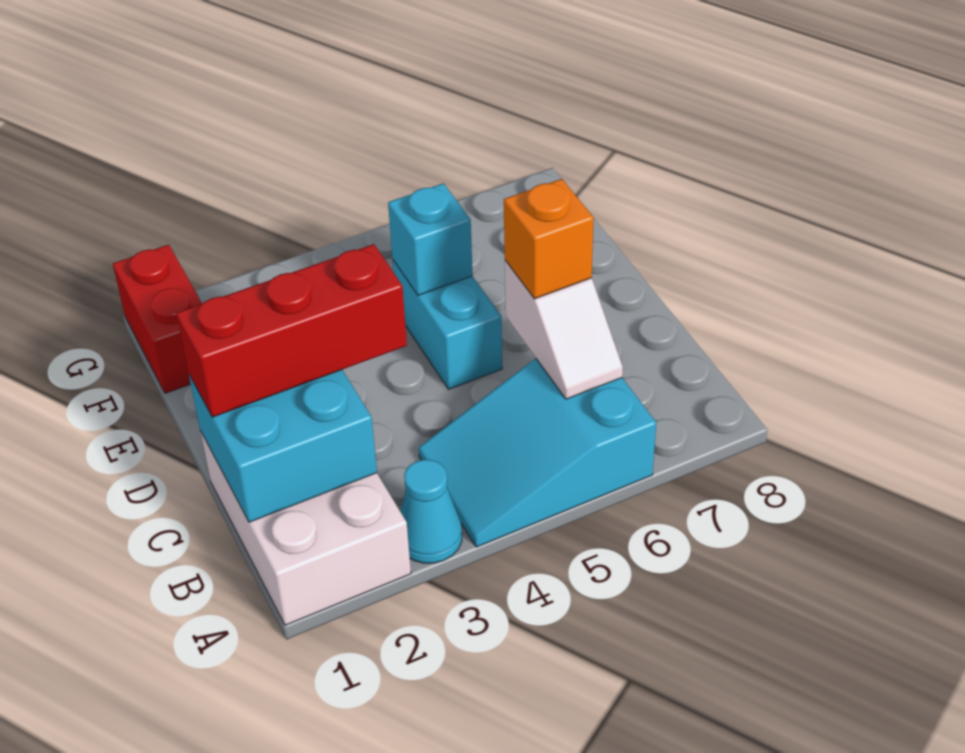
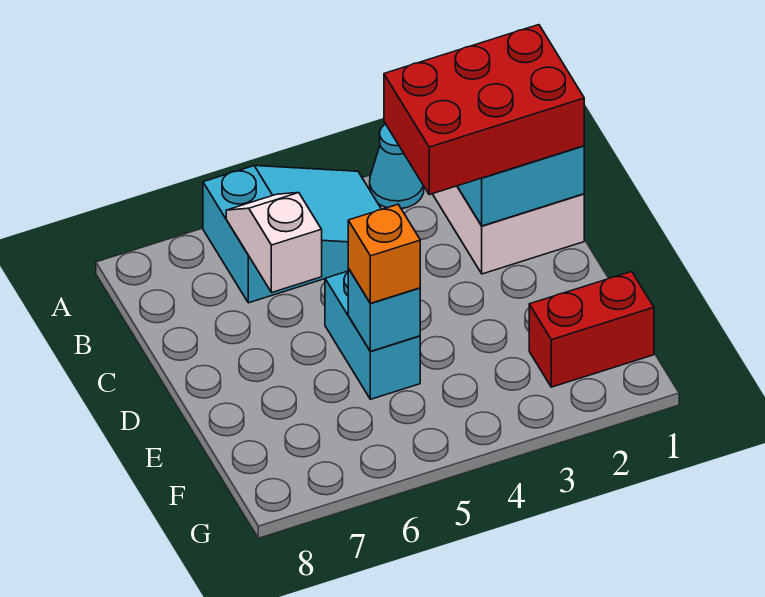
red 1x3 brick [176,244,407,417] -> red 2x3 brick [384,25,584,195]
orange 1x1 brick [504,179,594,299] -> orange 1x1 brick moved to [348,204,420,303]
red 1x2 brick [113,245,202,393] -> red 1x2 brick turned to [529,272,654,387]

